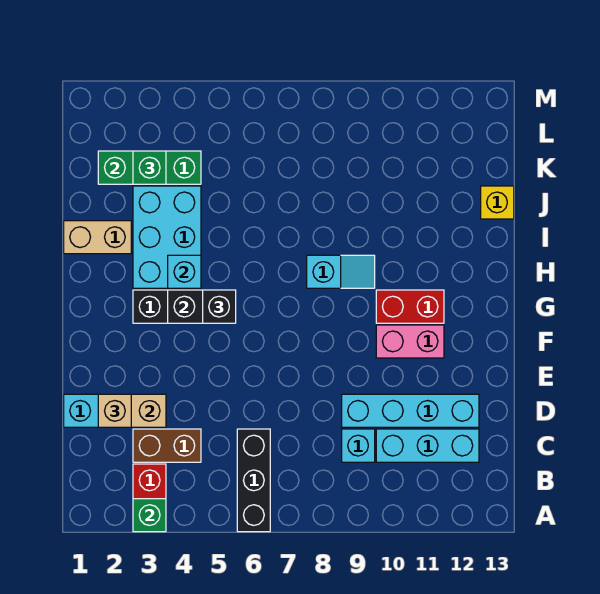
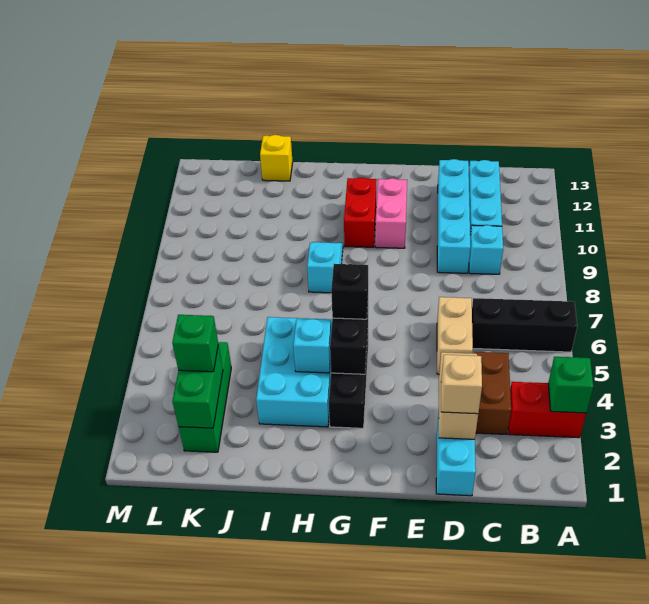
cyan 2x3 brick [133,186,201,288] -> cyan 2x3 brick turned to [256,317,332,427]
tan 1x2 brick [64,221,131,254] -> tan 1x2 brick moved to [437,297,473,374]

